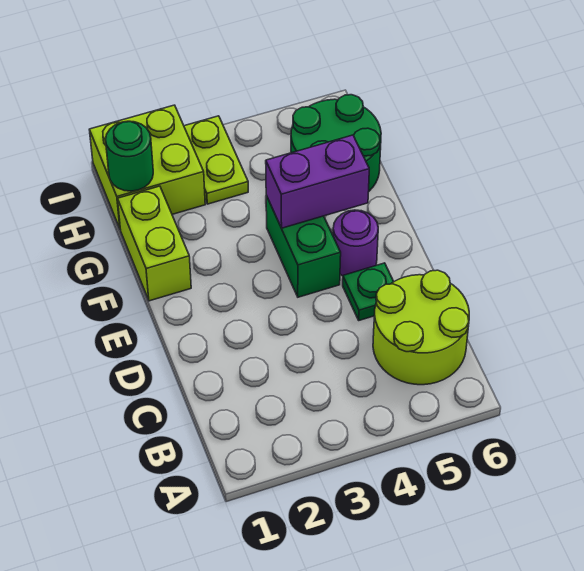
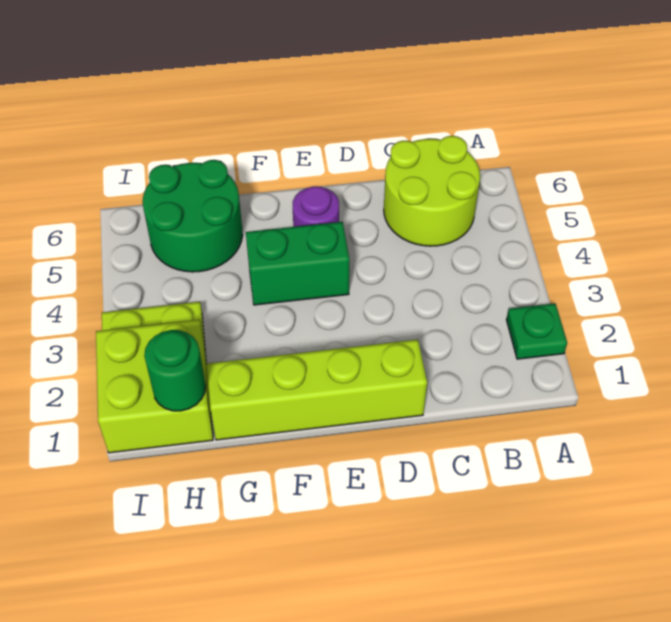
green 1x1 plate [343,263,394,320] -> green 1x1 plate moved to [506,303,567,359]
lime 1x2 brick [118,186,191,301] -> lime 1x4 brick [206,339,427,440]
purple 1x2 brick [266,135,369,228] -> none

